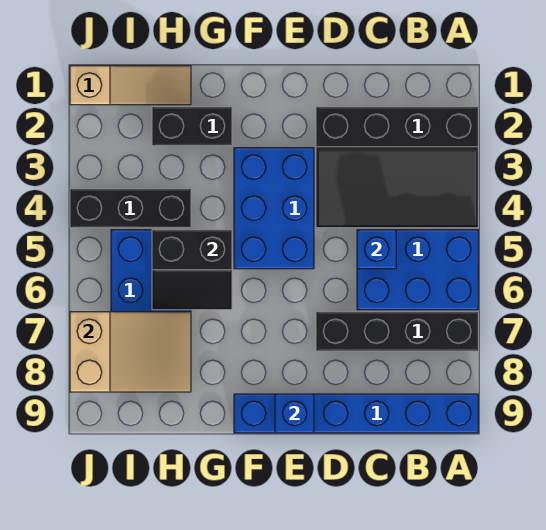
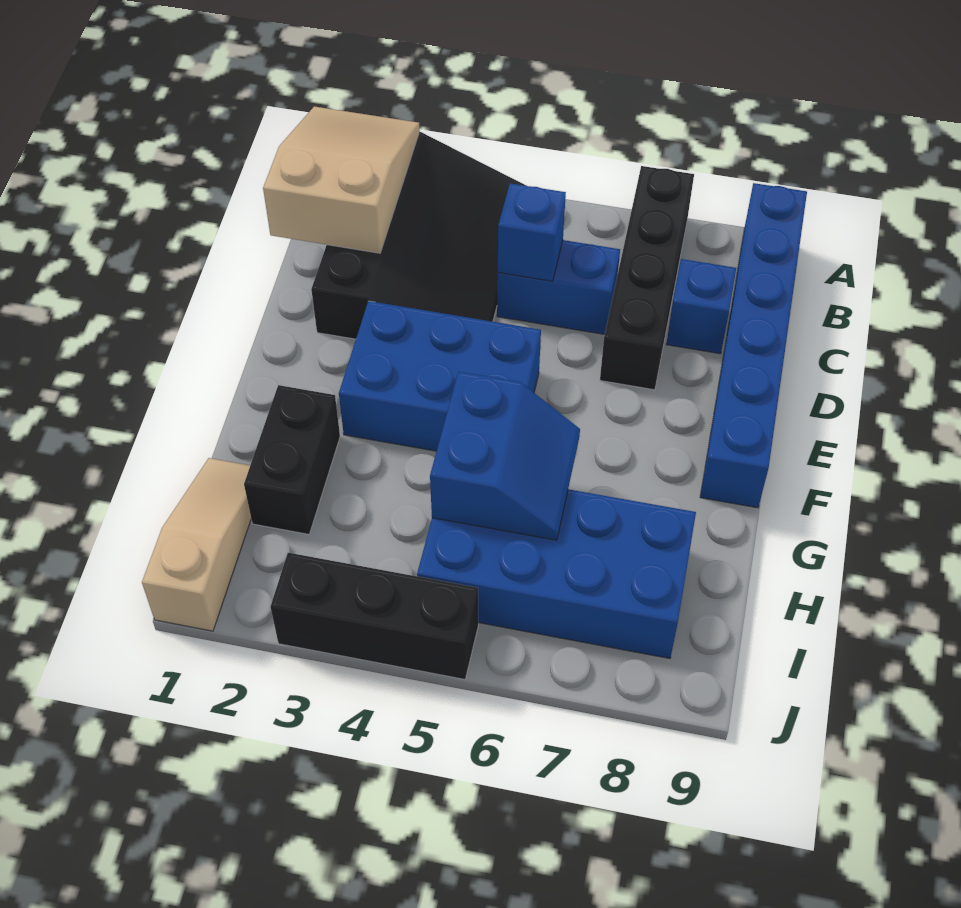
blue 2x3 brick [357,230,478,310] -> blue 1x2 brick [497,240,620,334]
blue 1x1 brick [275,394,314,433] -> blue 1x1 brick moved to [666,259,736,354]
black 2x2 slope [152,230,232,310] -> blue 2x2 slope [430,372,580,540]
black 1x3 brick [70,189,191,228] -> black 1x3 brick turned to [271,553,478,680]
tan 2x3 slope [70,312,191,392] -> tan 2x3 slope moved to [263,106,420,253]

